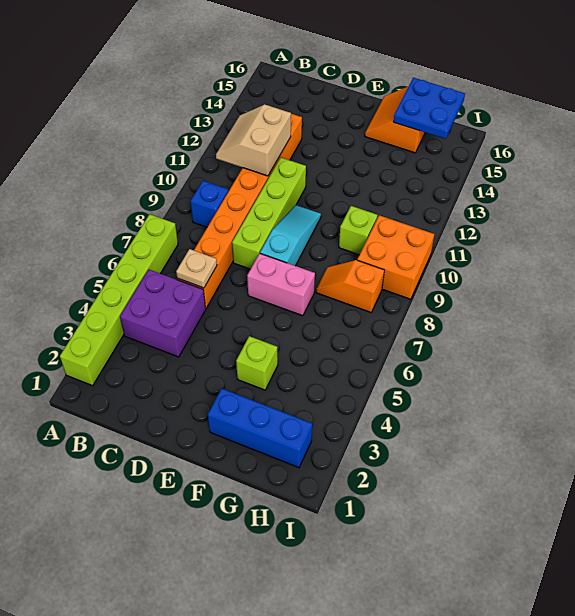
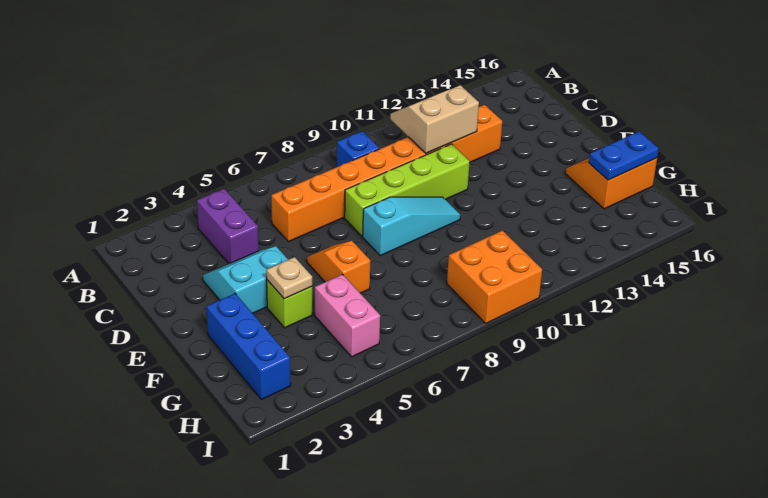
lime 1x6 brick [60,214,178,386] -> none
purple 2x2 brick [120,270,206,357] -> purple 1x2 brick [197,189,259,264]
tan 1x1 plate [176,249,217,288] -> tan 1x1 plate moved to [266,257,312,299]
none -> cyan 2x2 slope [203,246,288,313]
pink 1x2 brick [247,253,315,316] -> pink 1x2 brick moved to [315,274,380,357]
orange 1x2 slope [316,260,384,312] -> orange 1x2 slope moved to [307,241,370,293]
lime 1x1 brick [339,206,377,255] -> none
blue 2x2 plate [393,78,465,139] -> blue 1x2 plate [588,131,659,180]

